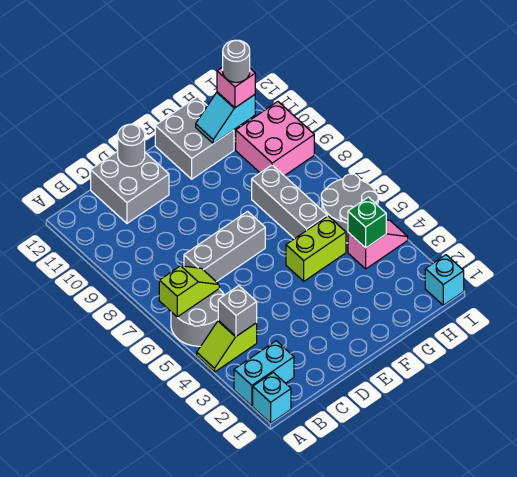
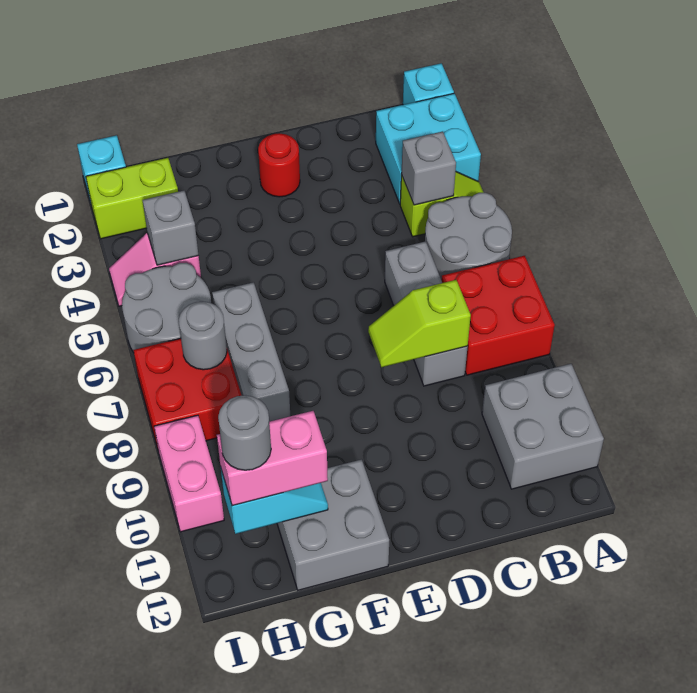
cyan 1x2 brick [234,341,294,406] -> cyan 2x2 brick [376,93,481,204]
lime 1x2 slope [159,266,219,317] -> lime 1x2 slope moved to [368,280,471,367]
none -> red 2x2 brick [441,256,555,375]
grey 1x3 brick [184,211,265,282] -> grey 1x3 brick turned to [385,241,468,386]
grey 2x2 brick [91,151,169,223] -> grey 2x2 brick moved to [482,364,604,489]
grey 1x1 round brick [118,124,145,166] -> grey 1x1 round brick moved to [179,302,227,370]
none -> red 1x1 round brick [258,133,300,197]
lime 1x2 brick [286,216,346,281] -> lime 1x2 brick moved to [86,158,178,239]
green 1x1 brick [348,197,386,248] -> grey 1x1 brick [143,191,199,265]
none -> red 2x2 brick [133,338,242,452]
pink 2x2 brick [236,102,314,176] -> pink 1x2 brick [154,415,224,532]
pink 1x1 brick [217,67,255,108] -> pink 1x2 brick [217,411,328,506]

